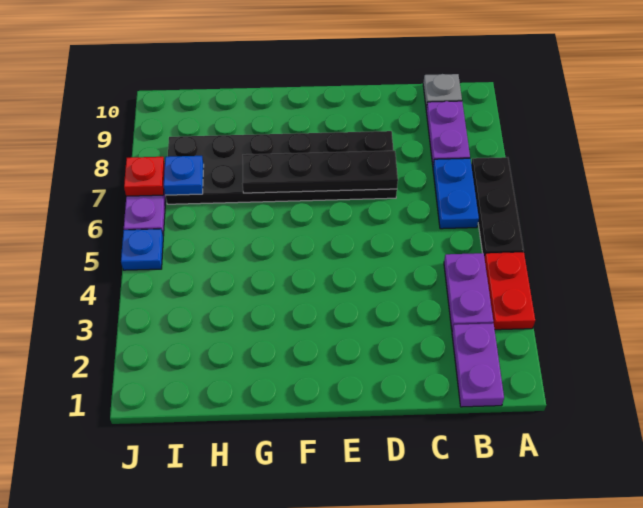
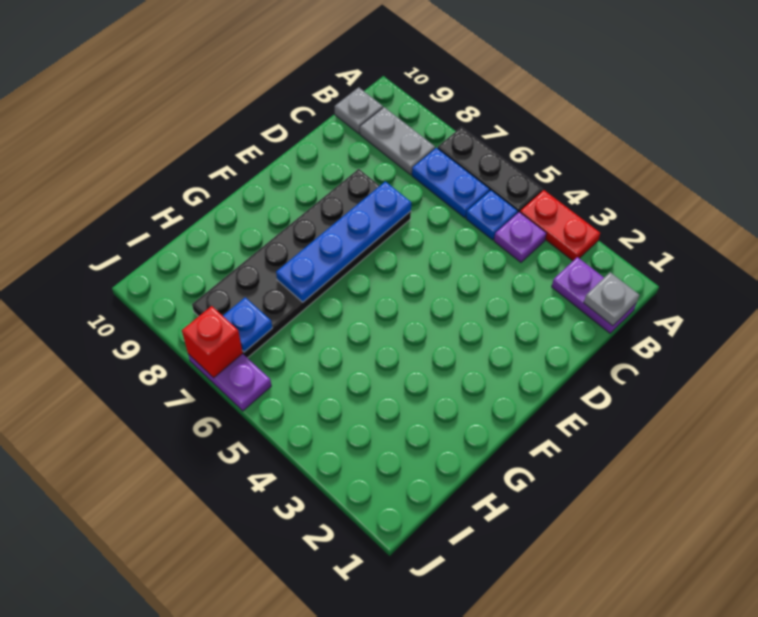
none -> grey 1x1 plate [584,272,639,326]
purple 1x2 plate [444,253,493,330] -> purple 1x1 plate [494,212,546,262]
purple 1x2 plate [426,101,470,165] -> grey 1x2 plate [360,107,435,175]
black 1x4 plate [242,151,398,193] -> blue 1x4 plate [276,182,411,302]
blue 1x1 plate [121,229,163,270] -> blue 1x1 plate moved to [466,190,518,240]
red 1x1 plate [124,157,165,196] -> red 1x1 brick [182,306,243,378]

